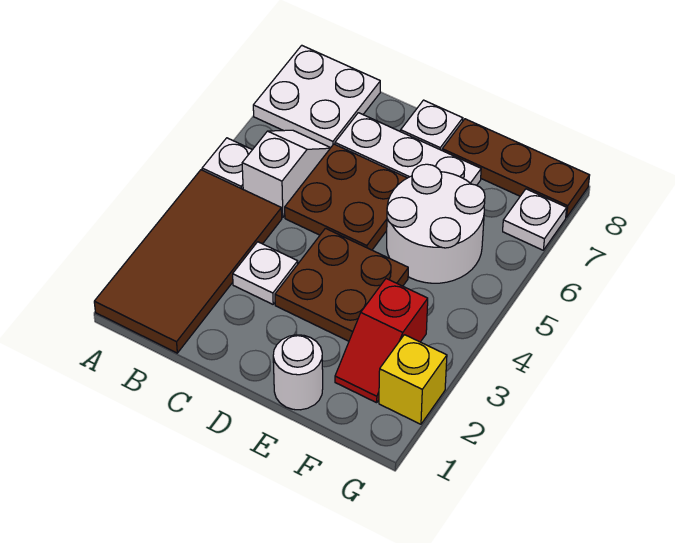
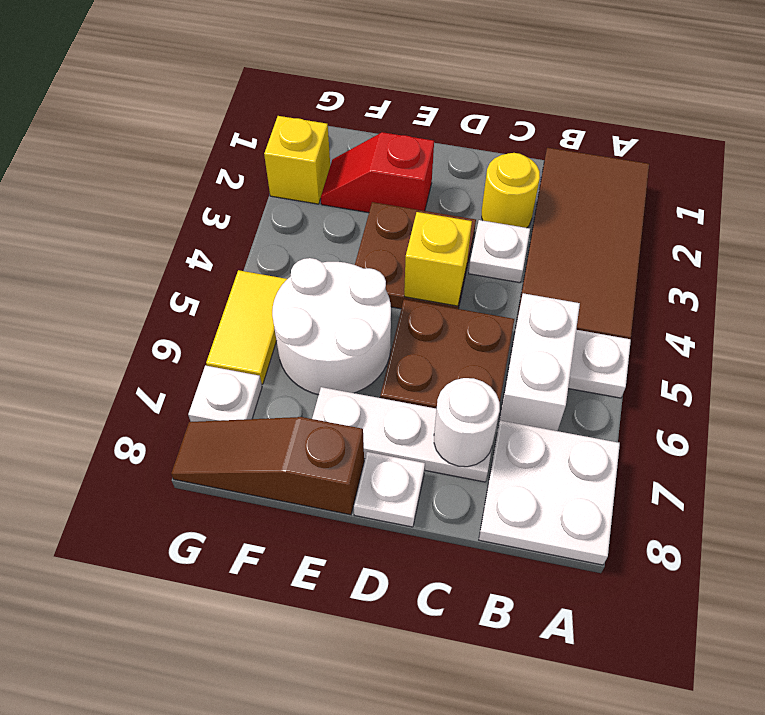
white 1x2 slope [242,130,330,218] -> white 1x2 brick [499,293,580,431]
none -> yellow 1x1 round brick [482,153,540,228]
none -> yellow 1x1 brick [404,212,472,306]
white 1x1 round brick [273,335,323,410] -> white 1x1 round brick moved to [434,378,500,467]
brown 1x3 plate [442,119,590,217] -> brown 1x3 slope [171,417,364,515]
red 1x2 slope [335,279,428,403] -> red 1x2 slope turned to [321,132,434,213]
none -> yellow 1x2 tile [206,270,287,384]

